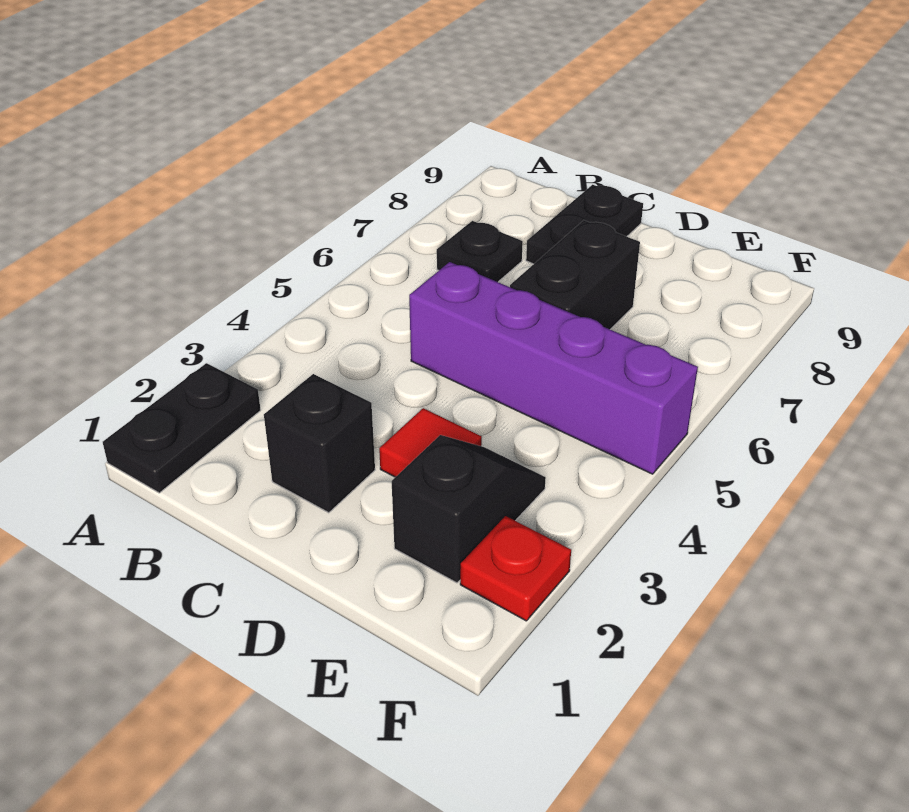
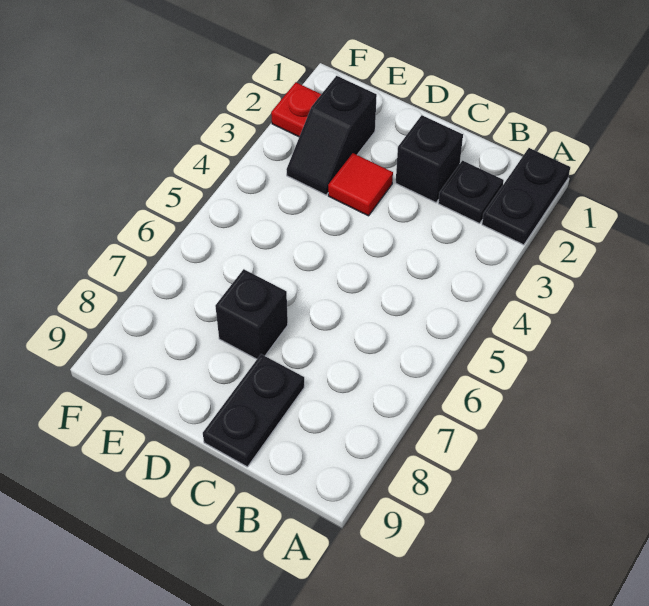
black 1x1 plate [437,221,523,282] -> black 1x1 plate moved to [438,161,504,224]
purple 1x4 brick [409,262,698,474] -> none
black 1x2 brick [510,220,640,329] -> black 1x1 brick [215,269,288,359]

